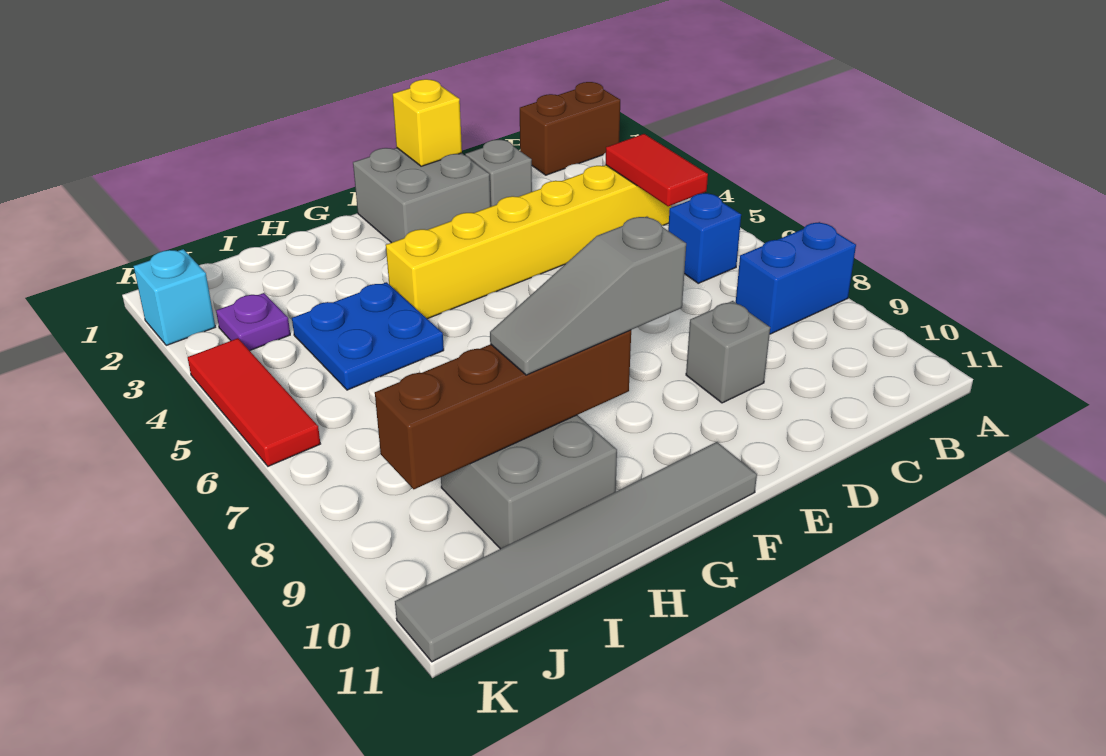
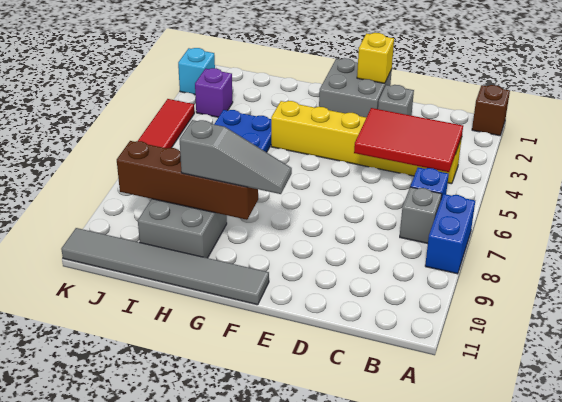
brown 1x2 brick [520,82,620,175] -> brown 1x1 brick [472,85,510,136]
blue 1x2 brick [736,222,856,334] -> blue 1x2 brick turned to [425,194,475,274]
red 1x2 tile [606,134,708,206] -> red 2x3 tile [354,108,463,172]
grey 1x1 brick [686,301,770,403] -> grey 1x1 brick moved to [400,187,442,244]
grey 1x3 slope [490,217,686,375] -> grey 1x3 slope turned to [180,120,292,194]
purple 1x1 plate [216,293,290,351] -> purple 1x1 brick [195,68,233,117]

